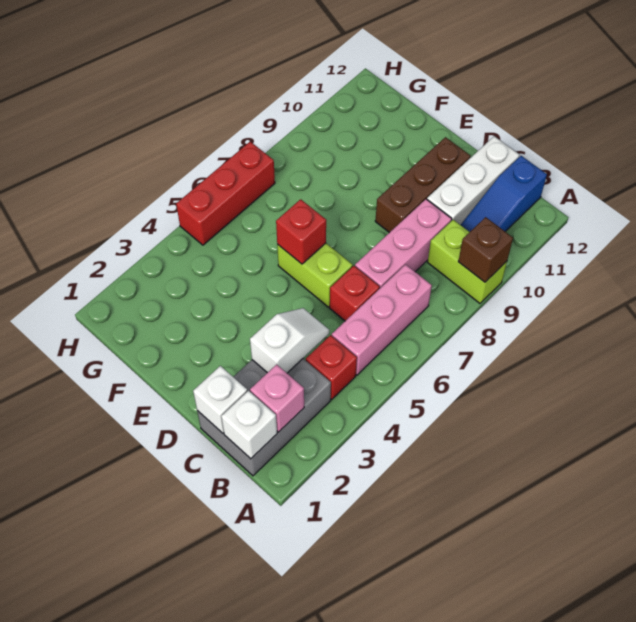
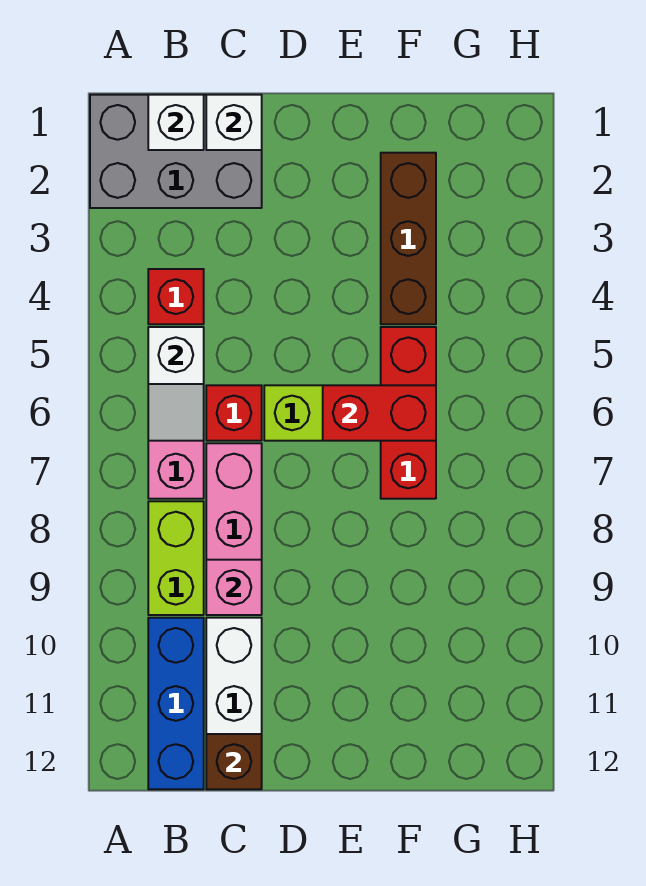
lime 1x2 brick [428,220,507,303] -> lime 1x2 brick turned to [148,501,204,615]
brown 1x1 brick [458,217,513,282] -> brown 1x1 brick moved to [206,734,262,789]
grey 2x3 brick [197,359,331,476] -> grey 2x3 brick turned to [90,95,262,208]
pink 1x1 brick [250,364,304,432] -> pink 1x1 brick moved to [206,560,262,615]
blue 1x3 slope [461,156,547,232] -> blue 1x3 brick [148,618,204,789]
white 1x2 slope [250,308,329,373] -> white 1x2 slope moved to [148,327,204,441]
brown 1x3 brick [375,137,470,233] -> brown 1x3 brick moved to [381,153,436,324]
red 1x1 brick [276,199,326,264] -> red 1x2 brick [323,385,436,441]
red 1x3 brick [176,142,275,245] -> red 1x3 brick moved to [381,327,436,499]

